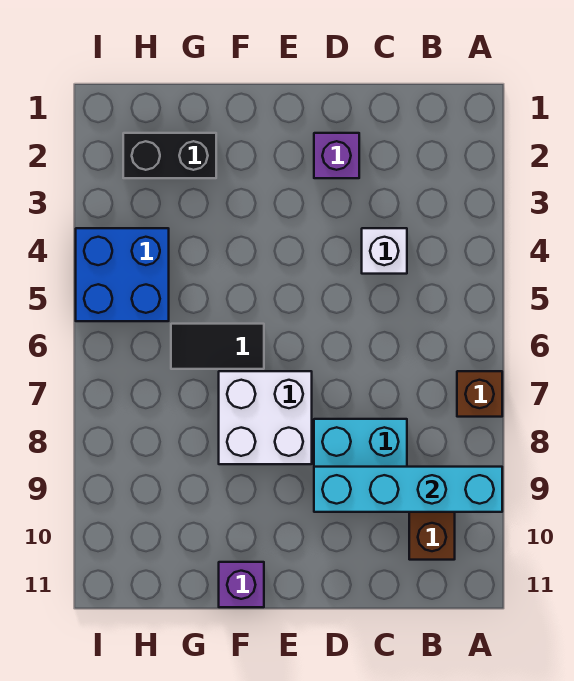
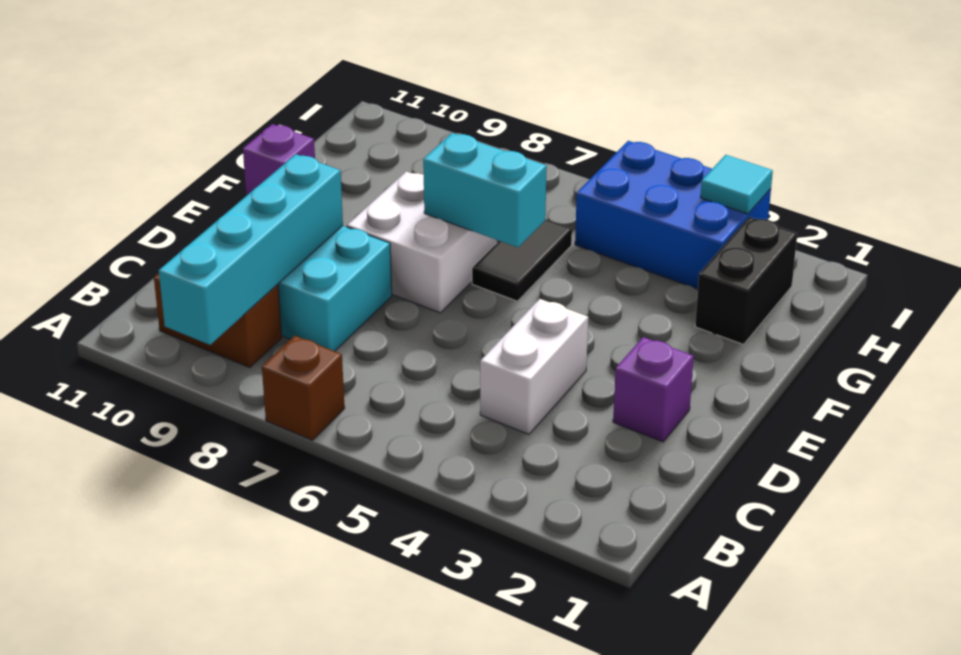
white 1x1 brick [362,228,407,274] -> white 1x2 brick [480,299,588,434]
none -> cyan 1x2 brick [423,133,547,247]
blue 2x2 brick [76,228,169,321] -> blue 2x3 brick [575,141,771,289]
none -> cyan 1x1 tile [700,155,773,214]

